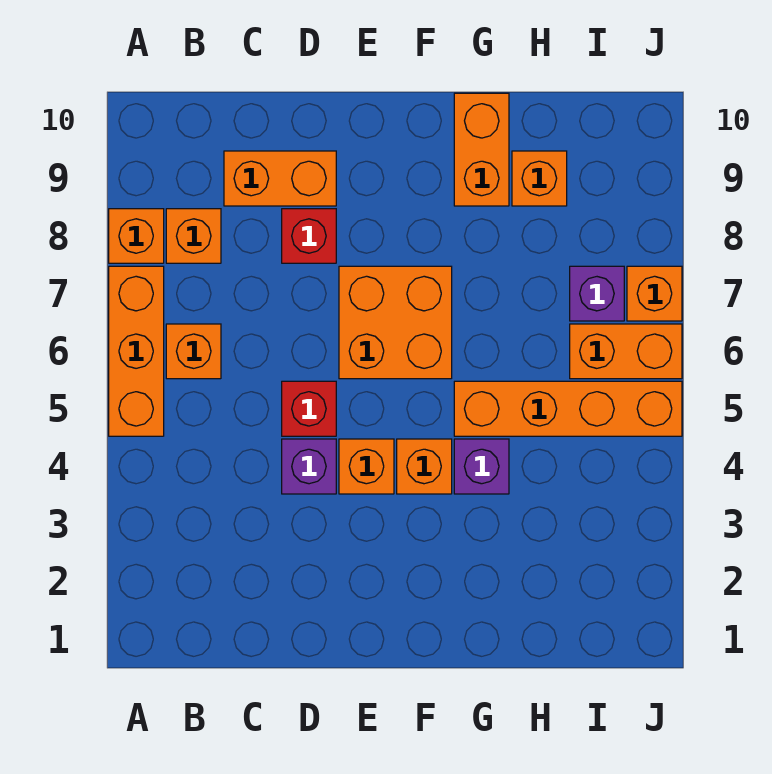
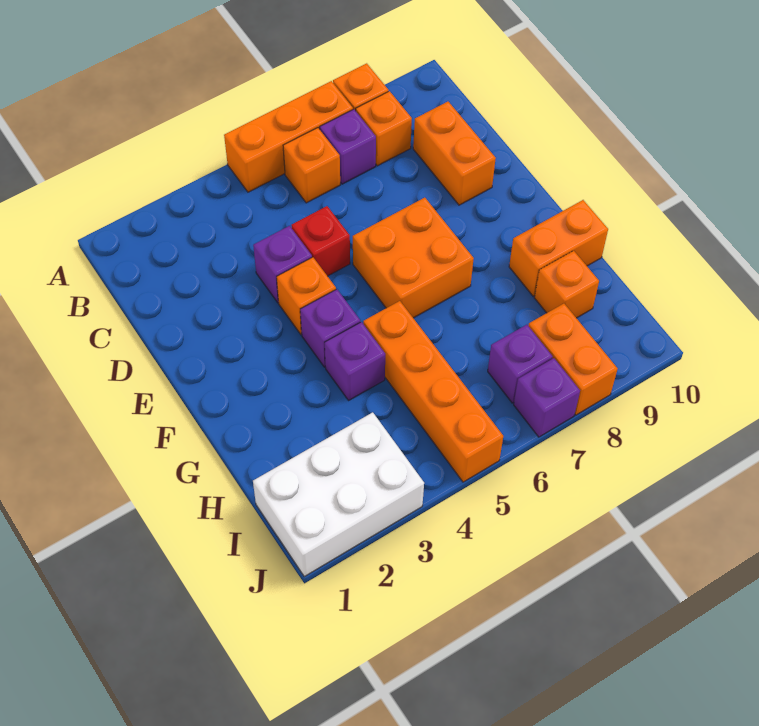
none -> purple 1x1 brick [320,109,376,184]
red 1x1 brick [282,209,336,263] -> none
orange 1x1 brick [397,439,452,494] -> purple 1x1 brick [300,289,360,367]
none -> white 2x3 brick [253,412,424,576]
orange 1x2 brick [570,324,682,379] -> orange 1x2 brick moved to [528,304,618,415]
orange 1x1 brick [627,266,682,321] -> purple 1x1 brick [514,358,580,437]

